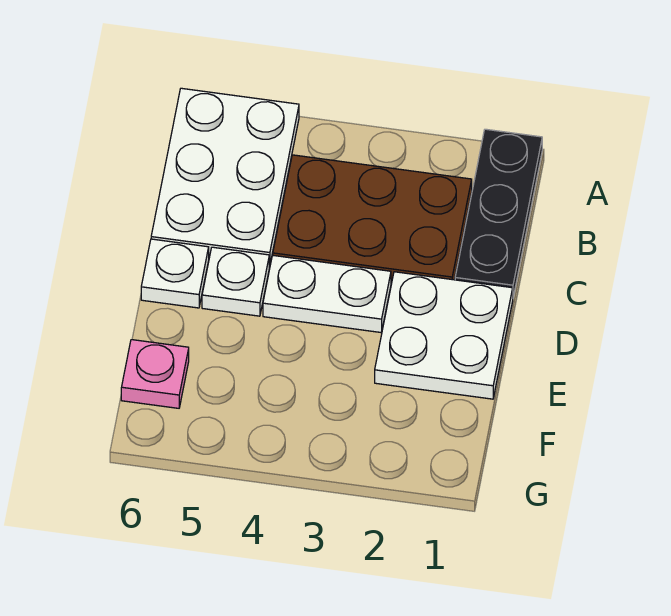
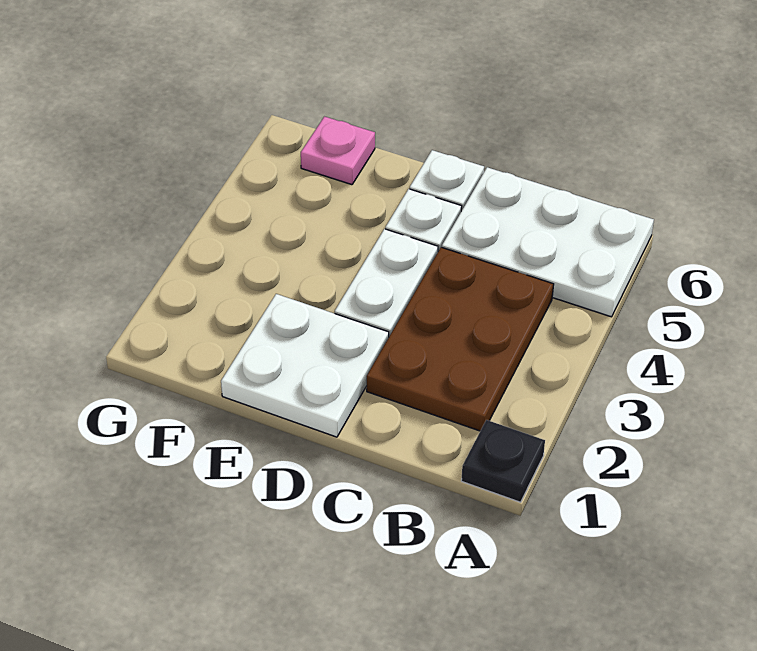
black 1x3 plate [455,129,542,297] -> black 1x1 plate [461,420,545,502]

